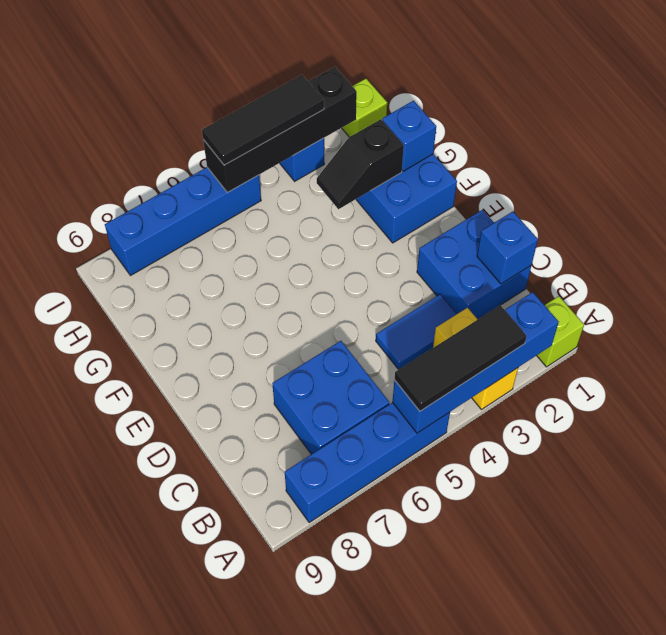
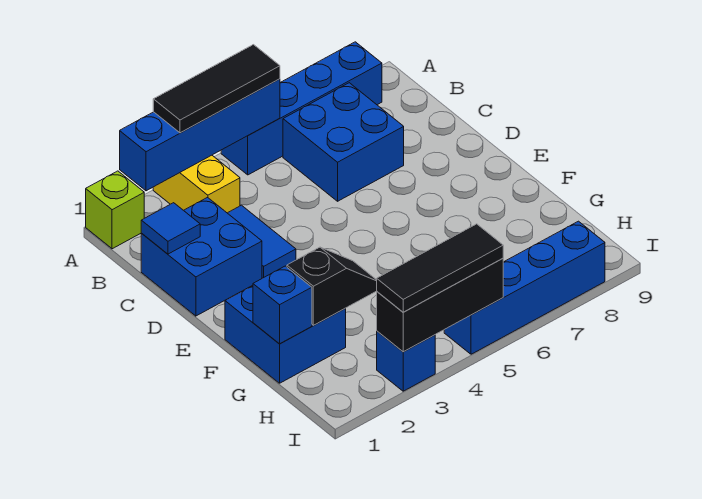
blue 1x1 brick [477,212,538,284] -> blue 1x1 tile [141,203,200,254]
blue 1x2 tile [376,294,457,370] -> blue 1x2 tile turned to [228,205,296,278]
lime 1x1 brick [342,79,387,137] -> none
black 1x4 brick [203,67,357,192] -> black 1x3 brick [377,259,503,352]

